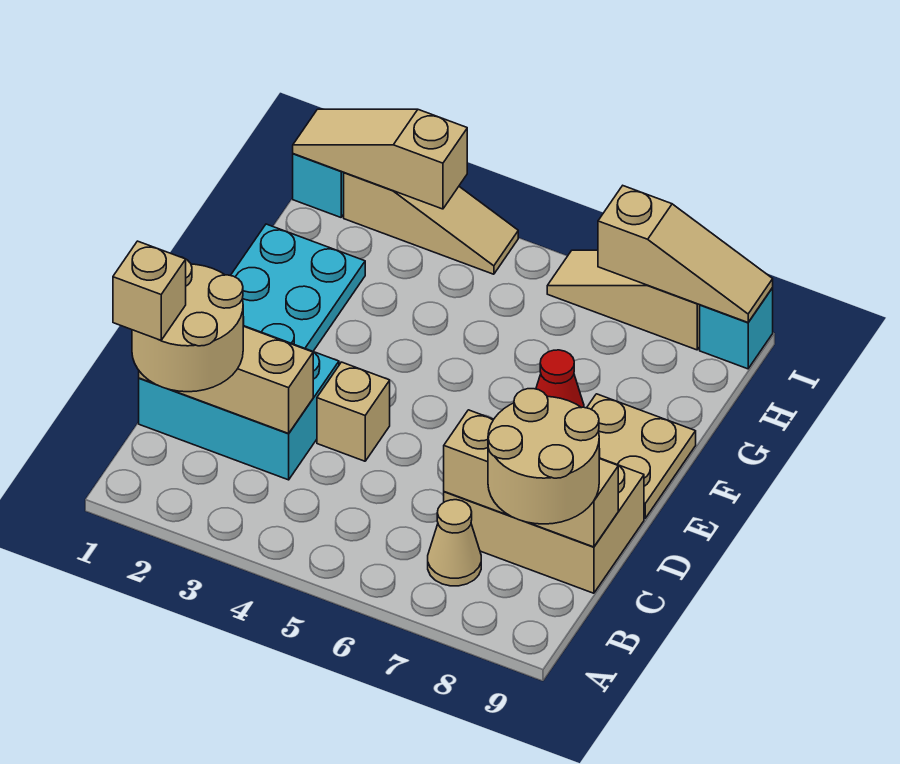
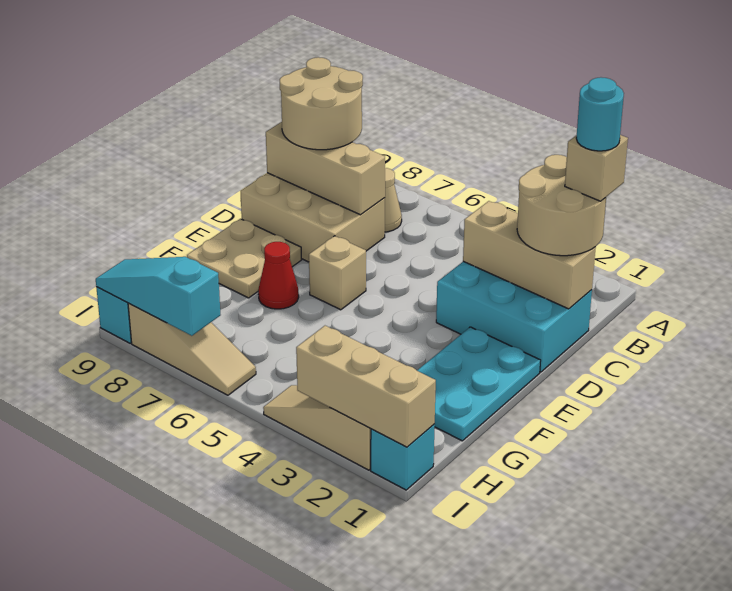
none -> cyan 1x1 round brick [576,77,624,151]
tan 1x1 brick [317,362,390,461] -> tan 1x1 brick moved to [309,236,366,310]
tan 1x3 slope [293,109,467,209] -> tan 1x3 brick [296,326,436,447]
tan 1x3 slope [598,186,773,322] -> cyan 1x3 slope [96,257,220,336]

